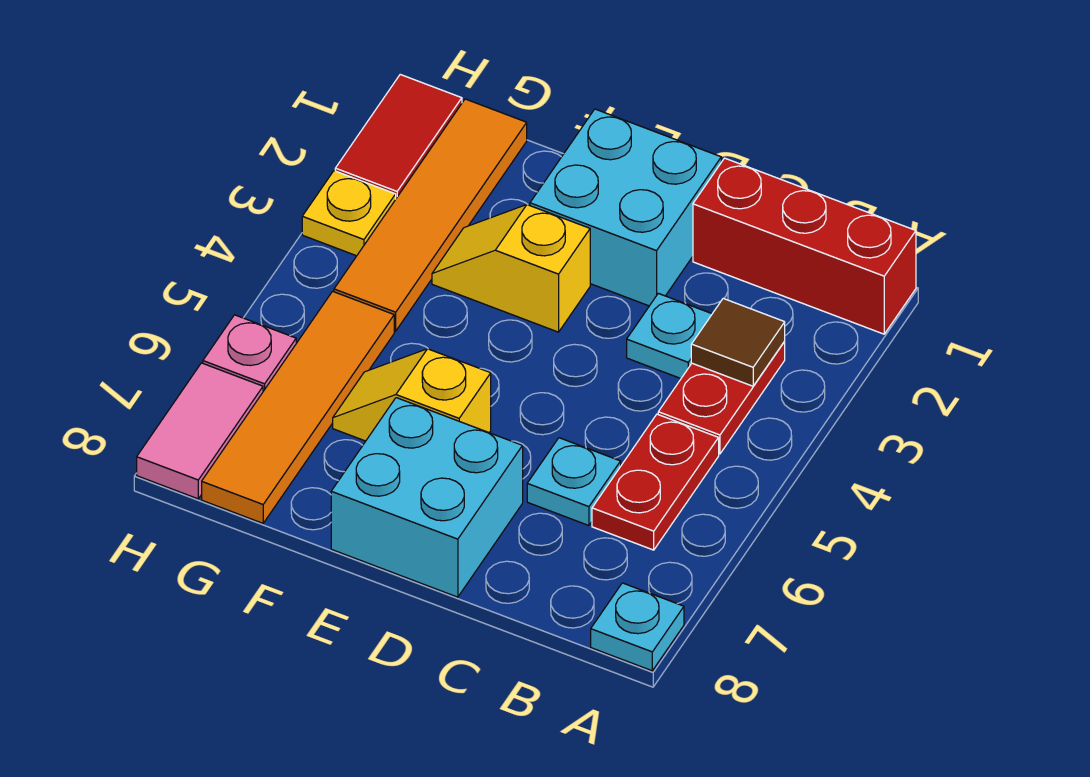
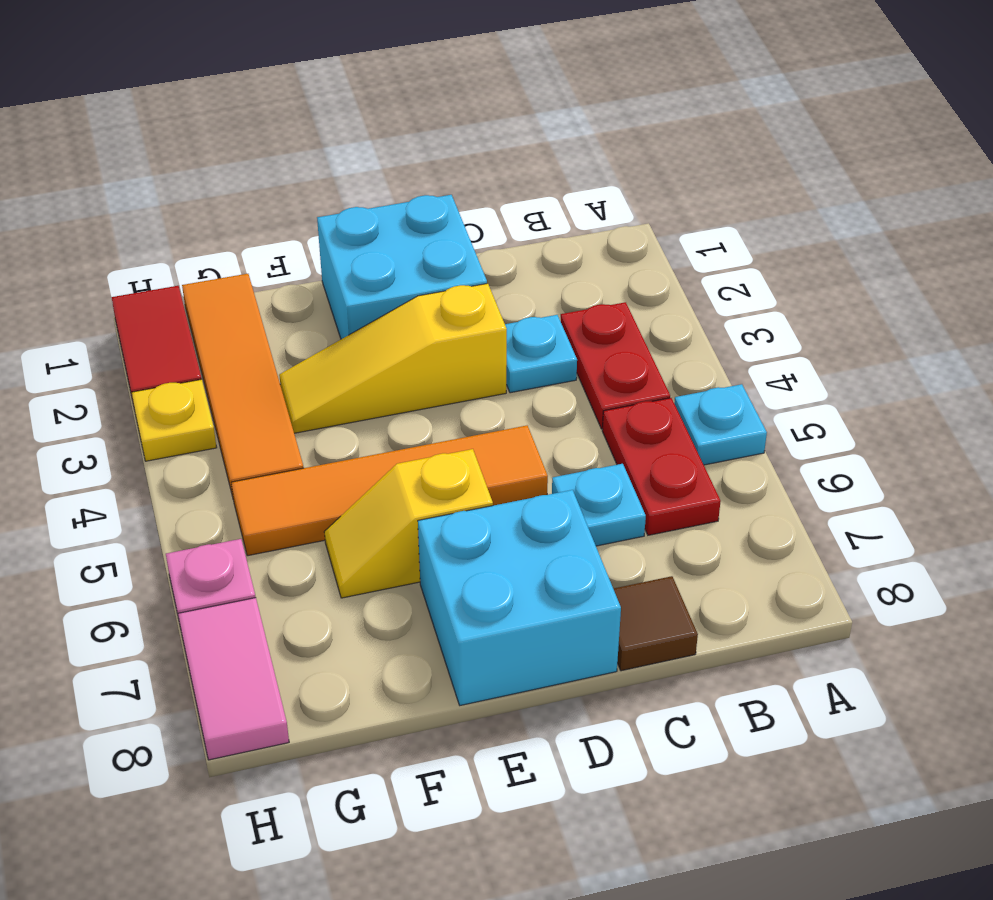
red 1x3 brick [693,158,916,334] -> none
cyan 1x1 plate [591,583,684,671] -> cyan 1x1 plate moved to [674,384,767,465]
brown 1x1 tile [691,299,785,386] -> brown 1x1 tile moved to [613,576,698,671]
yellow 1x2 slope [432,205,590,332] -> yellow 1x3 slope [279,283,507,433]
orange 1x4 tile [202,291,394,523] -> orange 1x4 tile turned to [231,426,548,556]

